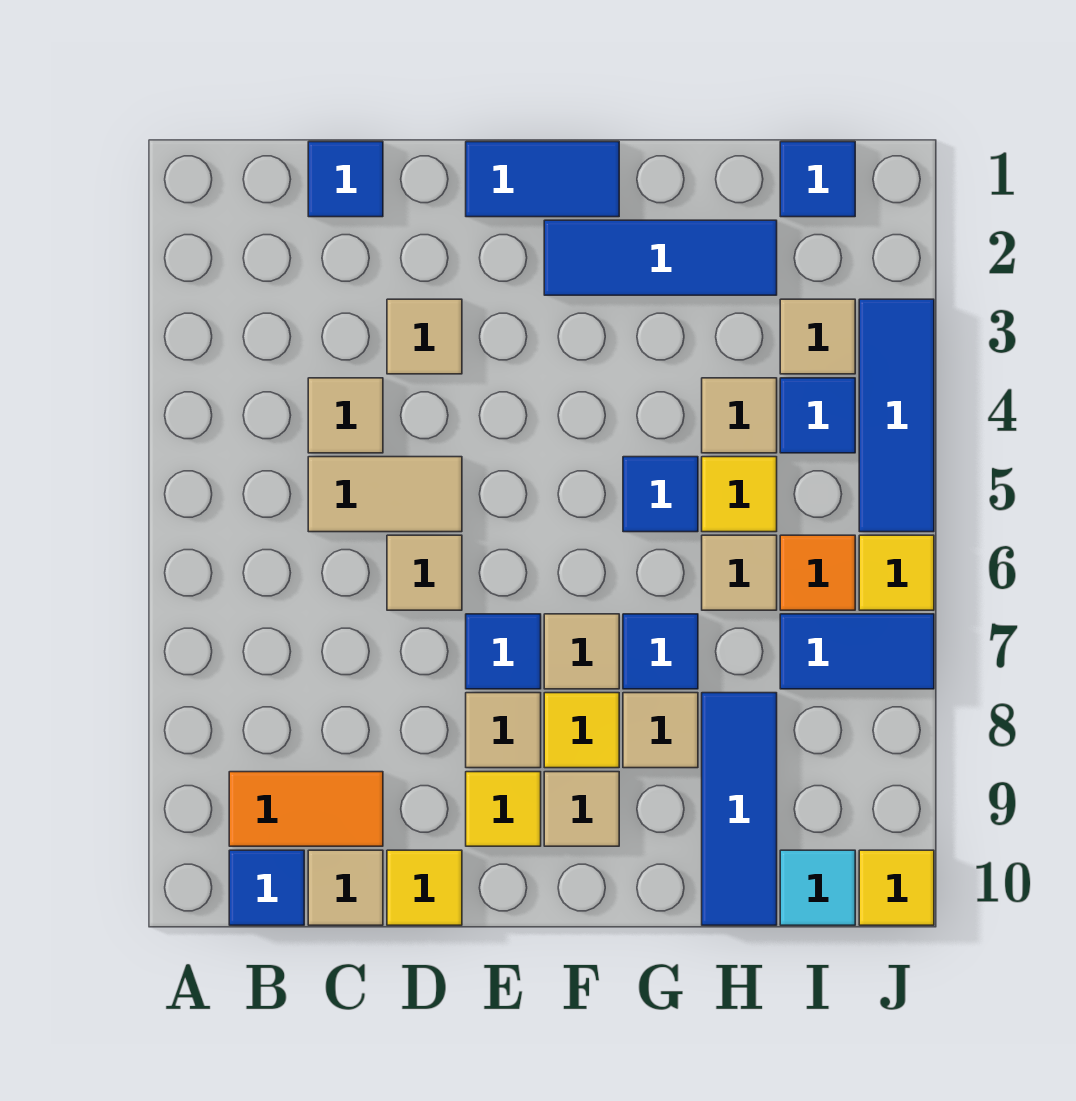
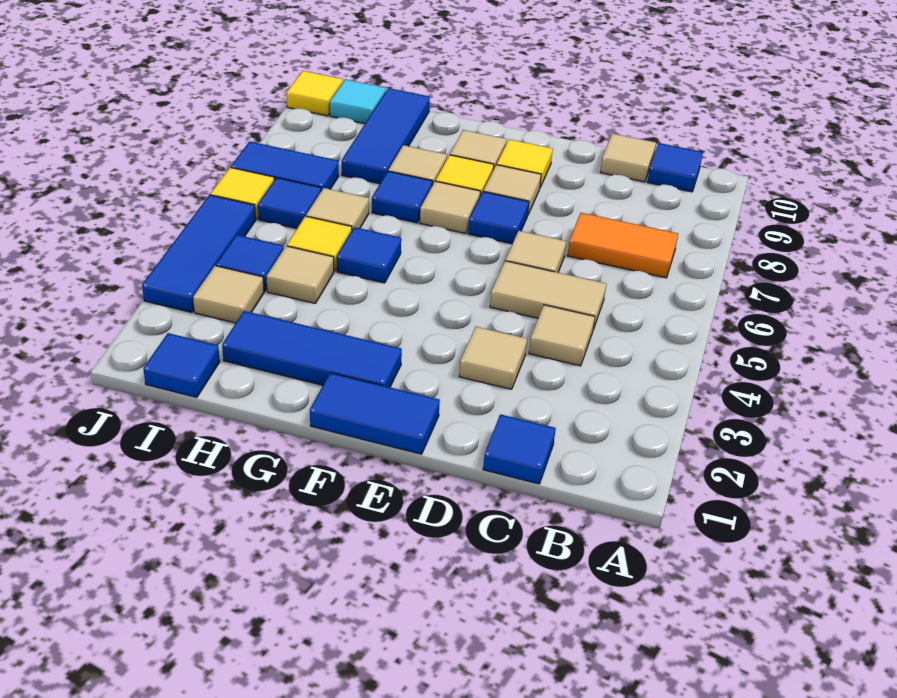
orange 1x2 tile [229,772,383,846] -> orange 1x2 tile moved to [567,213,678,278]
yellow 1x1 tile [387,850,462,925] -> none
orange 1x1 tile [780,535,855,610] -> blue 1x1 tile [258,178,321,229]

